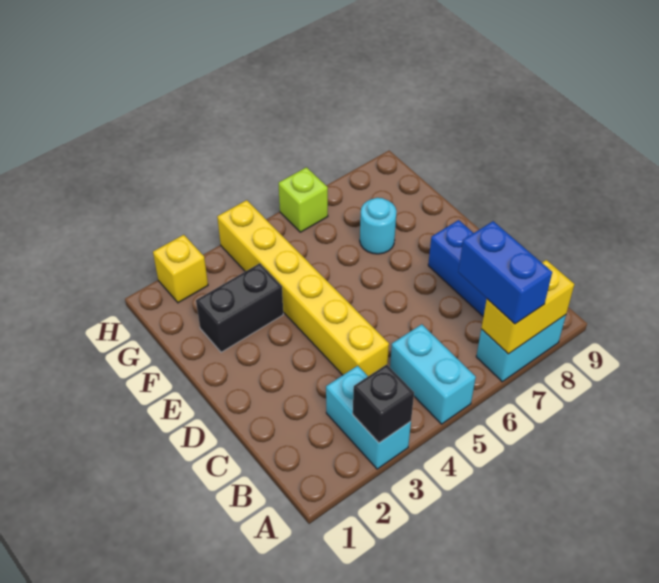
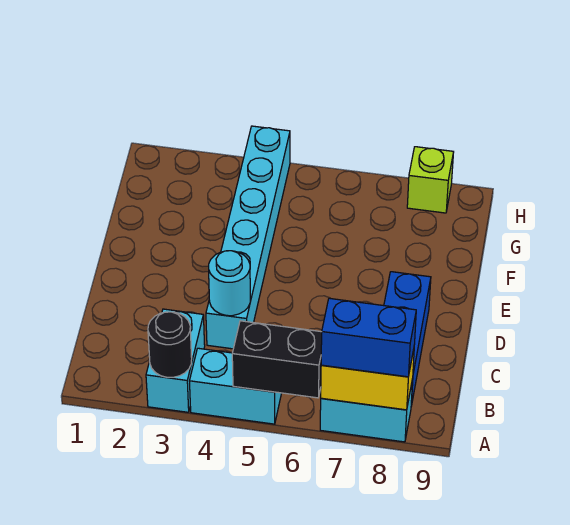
black 1x1 brick [353,364,414,443] -> black 1x1 round brick [148,312,192,377]
cyan 1x2 brick [390,324,476,424] -> cyan 1x2 brick turned to [189,348,281,424]
blue 1x2 brick [458,221,552,324] -> blue 1x2 brick turned to [321,298,416,377]
yellow 1x6 brick [217,200,389,376] -> cyan 1x6 brick [206,126,290,349]
black 1x2 brick [196,263,283,352] -> black 1x2 brick moved to [232,321,322,398]
cyan 1x1 round brick [360,198,397,254] -> cyan 1x1 round brick moved to [209,251,250,316]
yellow 1x1 brick [153,235,208,303] -> none
lime 1x1 brick [279,167,328,232] -> lime 1x1 brick moved to [407,147,454,213]

